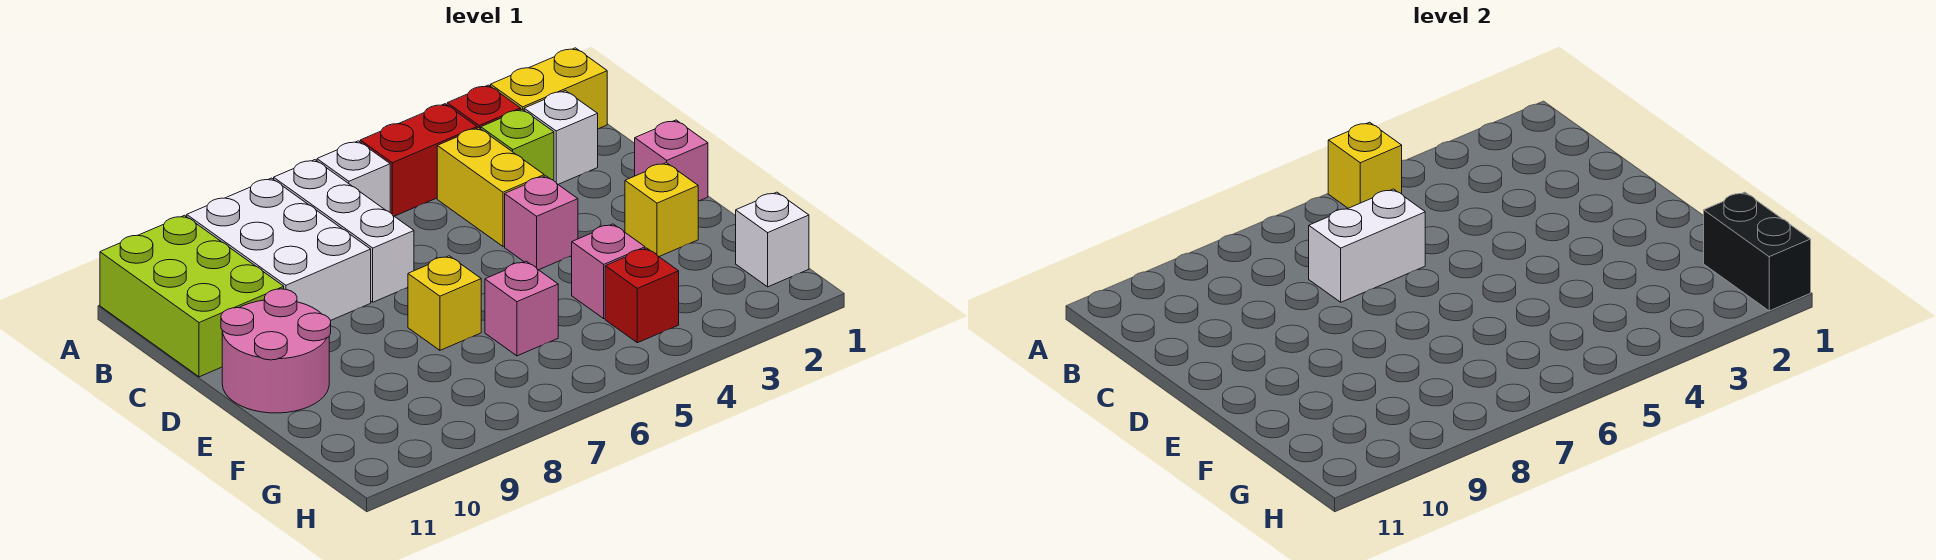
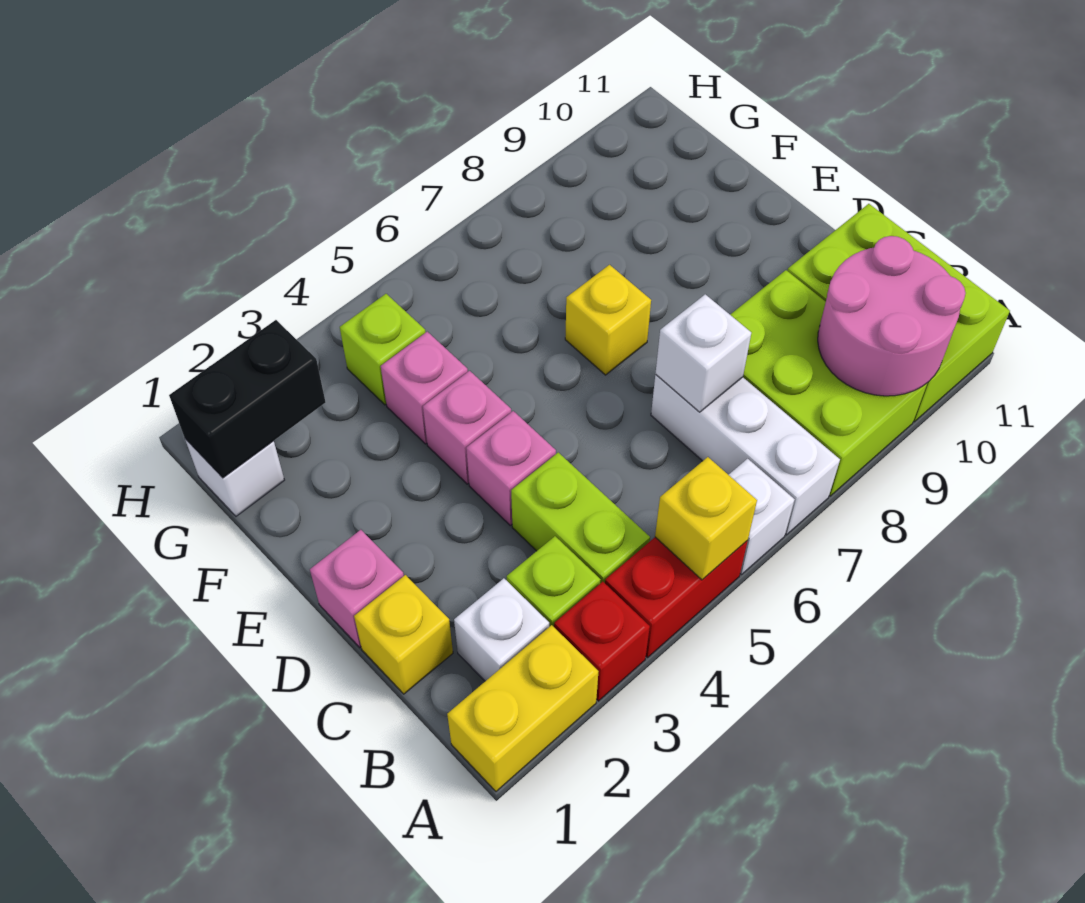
white 2x3 brick [187,178,371,320] -> lime 2x3 brick [730,270,927,496]
yellow 1x2 brick [437,128,544,246] -> lime 1x2 brick [511,452,650,583]
white 1x2 brick [1309,189,1425,302] -> white 1x1 brick [655,294,751,412]
pink 2x2 round brick [221,289,331,413] -> pink 2x2 round brick moved to [818,236,966,396]
yellow 1x1 brick [625,163,698,256] -> yellow 1x1 brick moved to [354,575,453,694]
pink 1x1 brick [485,261,558,356] -> pink 1x1 brick moved to [423,371,511,484]
black 1x2 brick [1704,192,1811,311] -> black 1x2 brick turned to [169,320,325,478]
red 1x1 brick [605,248,679,343] -> lime 1x1 brick [340,294,426,405]

